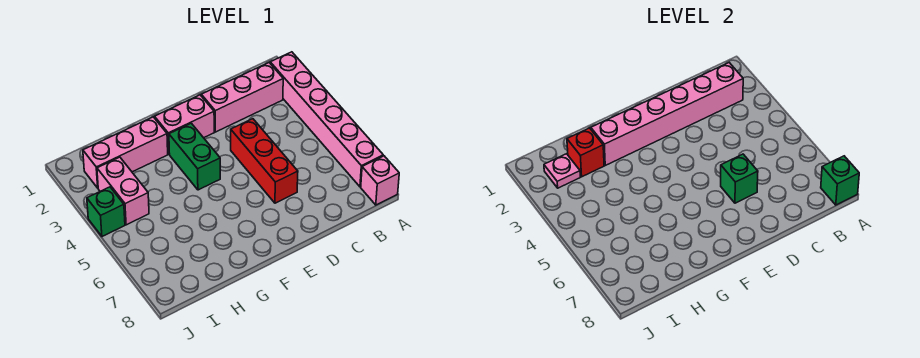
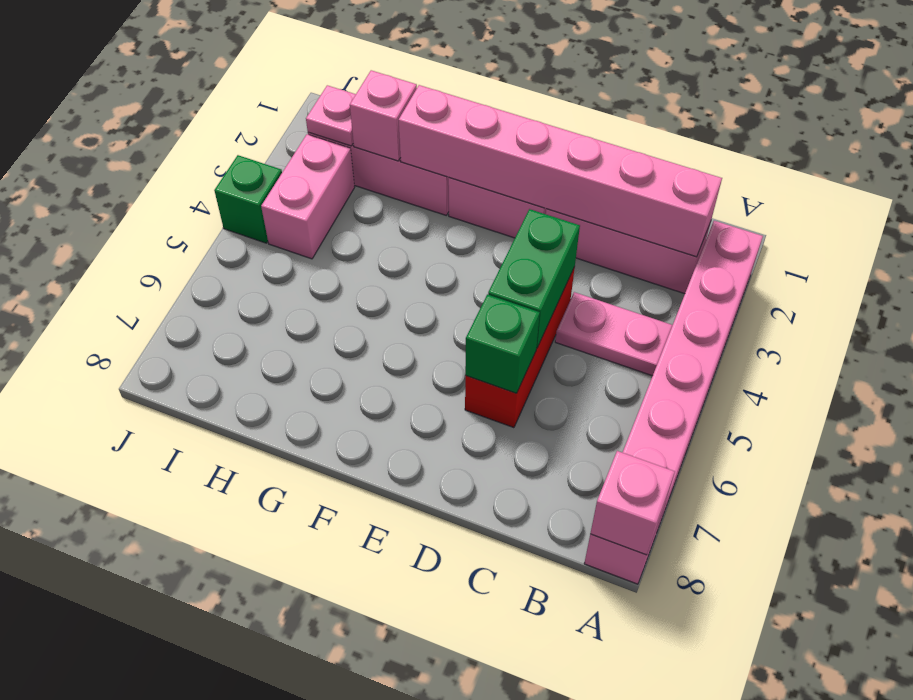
green 1x1 brick [821,156,859,205] -> pink 1x1 brick [590,451,675,555]
none -> pink 1x2 plate [555,292,672,376]
green 1x2 brick [169,123,220,190] -> green 1x2 brick moved to [488,209,580,348]
red 1x1 brick [567,128,604,177] -> pink 1x1 brick [350,70,417,161]

